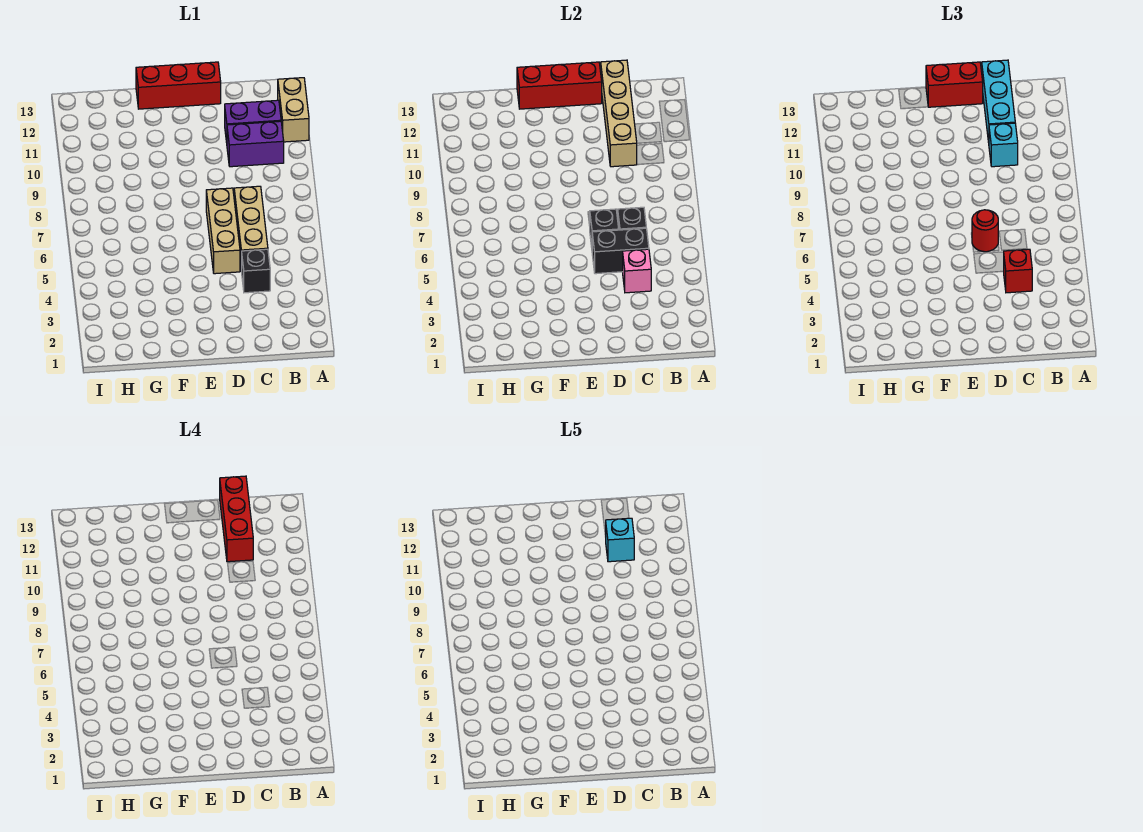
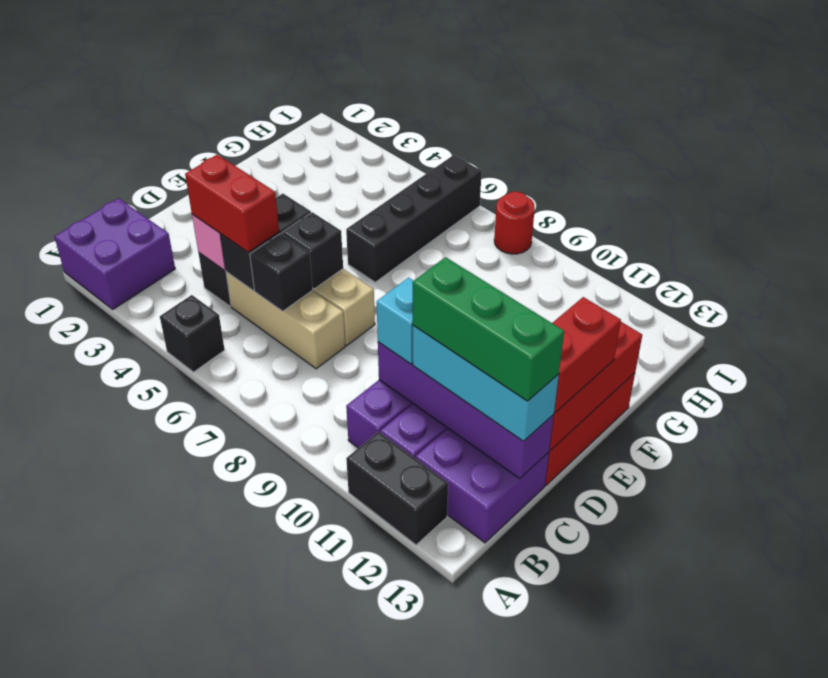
none -> purple 2x2 brick [54,198,175,309]
none -> black 1x1 brick [160,295,225,372]
tan 1x2 brick [278,78,309,142] -> black 1x2 brick [346,432,448,545]
none -> purple 2x2 brick [415,429,549,543]
red 1x1 brick [1004,249,1032,293] -> red 1x2 brick [185,155,279,252]
tan 1x4 brick [601,60,637,167] -> purple 1x4 brick [378,342,554,478]
red 1x3 brick [220,476,253,562] -> green 1x3 brick [413,257,564,401]
cyan 1x1 brick [606,518,634,562] -> none
red 1x1 round brick [972,210,998,252] -> red 1x1 round brick moved to [494,192,535,254]
none -> black 1x4 brick [346,155,482,282]

